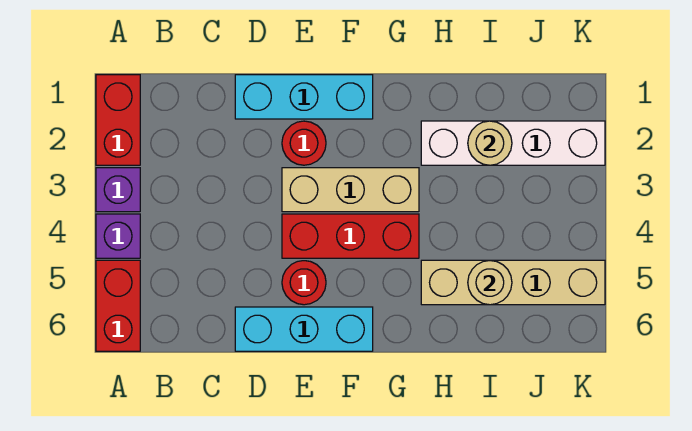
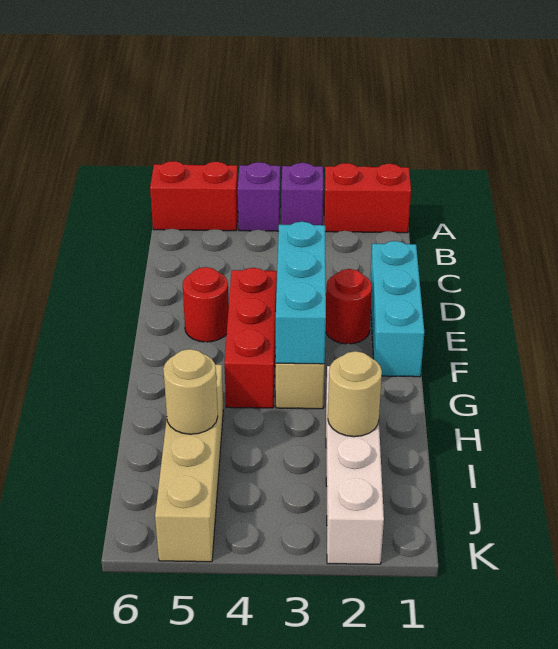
cyan 1x3 brick [235,307,373,351] -> cyan 1x3 brick moved to [276,222,326,364]

